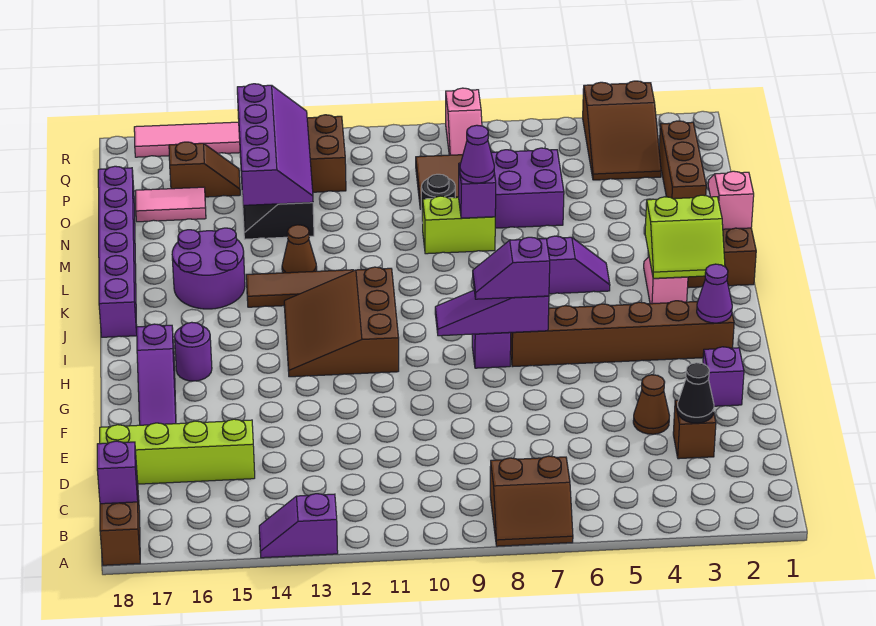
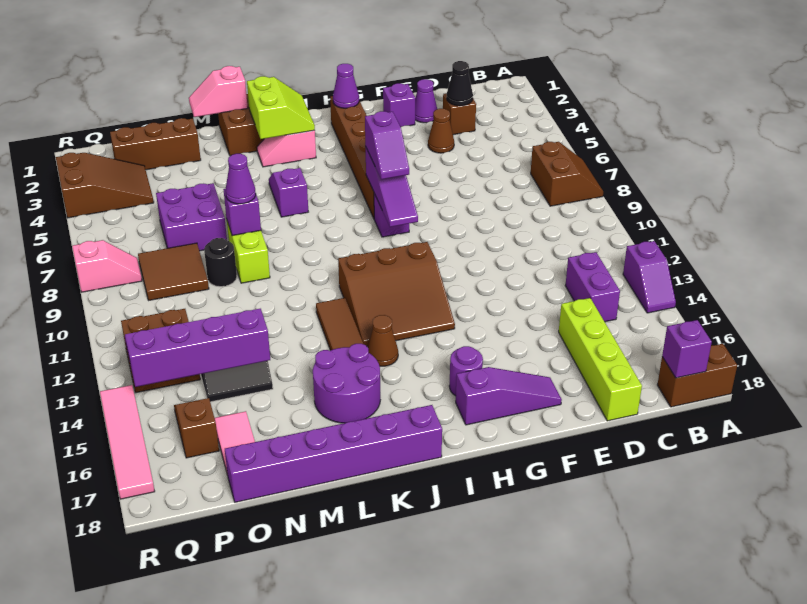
none -> purple 1x2 brick [565,252,620,322]
none -> purple 1x1 cone [415,79,437,123]
brown 1x1 cone [282,225,317,273] -> brown 1x1 cone moved to [368,315,398,366]

